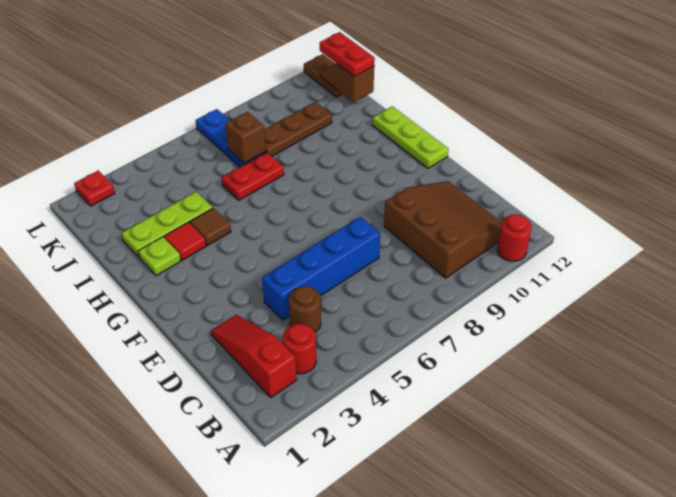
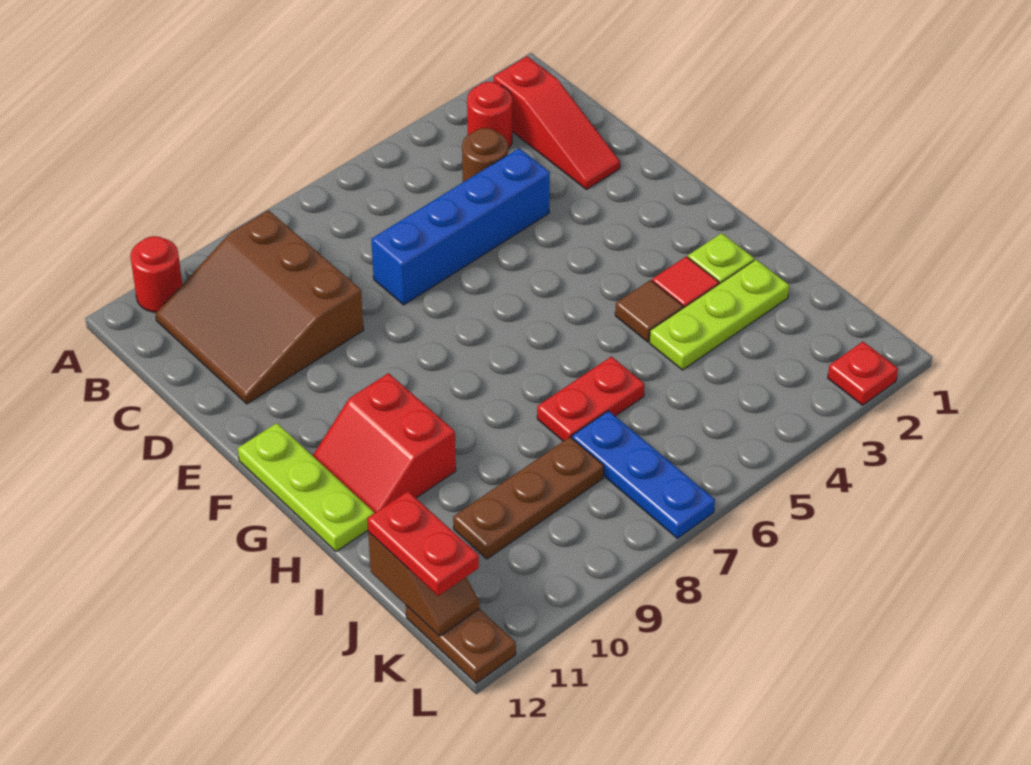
none -> red 2x2 slope [313,373,456,513]
brown 1x1 brick [225,112,266,163] -> none

